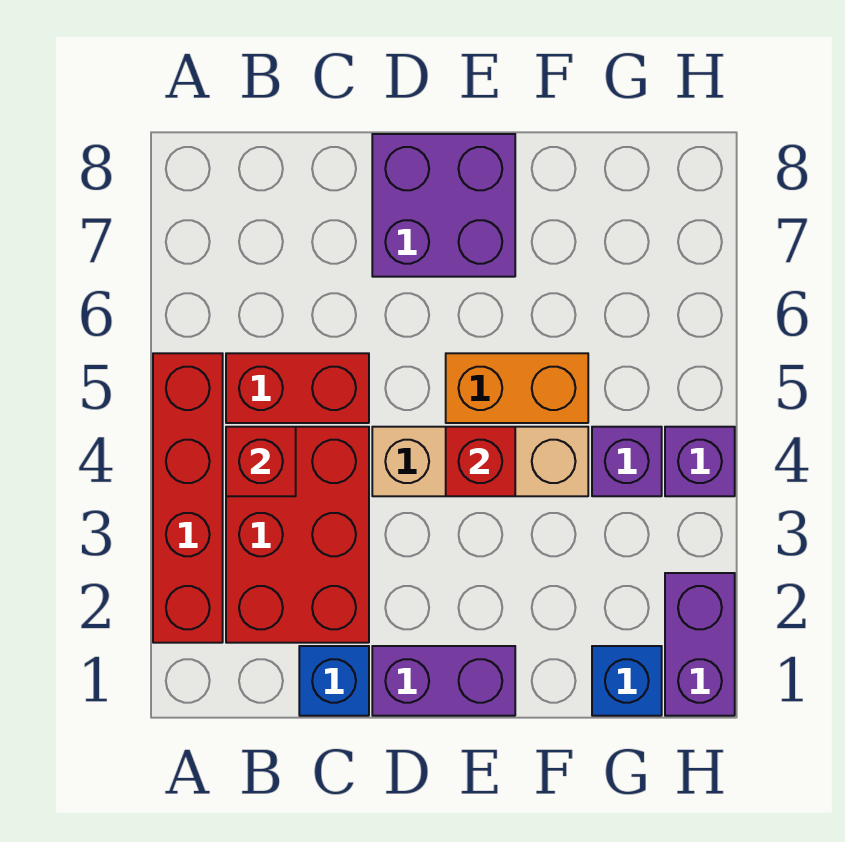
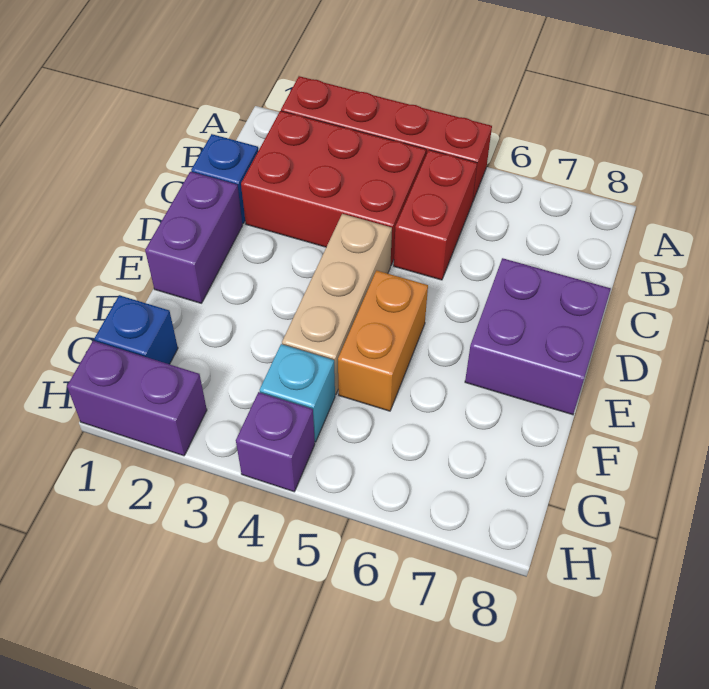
red 1x1 brick [226,427,296,496] -> none
red 1x1 brick [446,427,515,496] -> none
purple 1x1 brick [592,427,662,496] -> cyan 1x1 brick [260,344,335,442]

